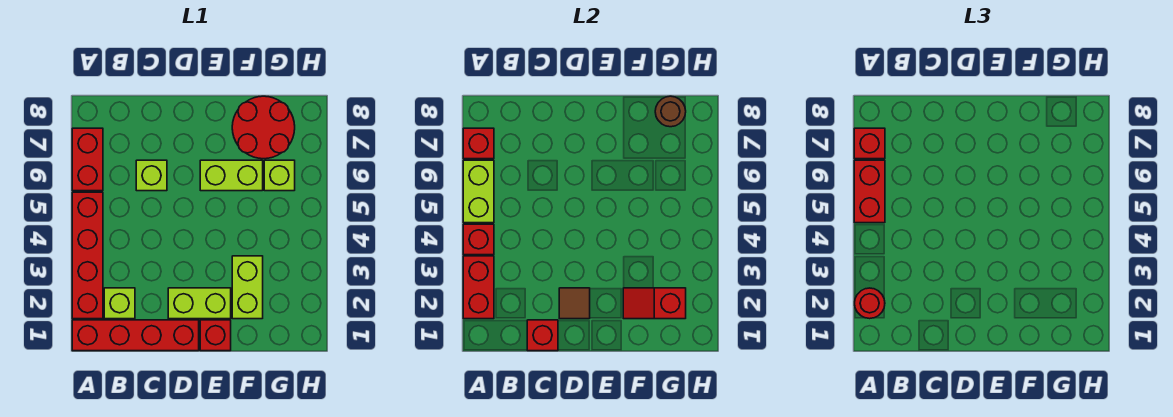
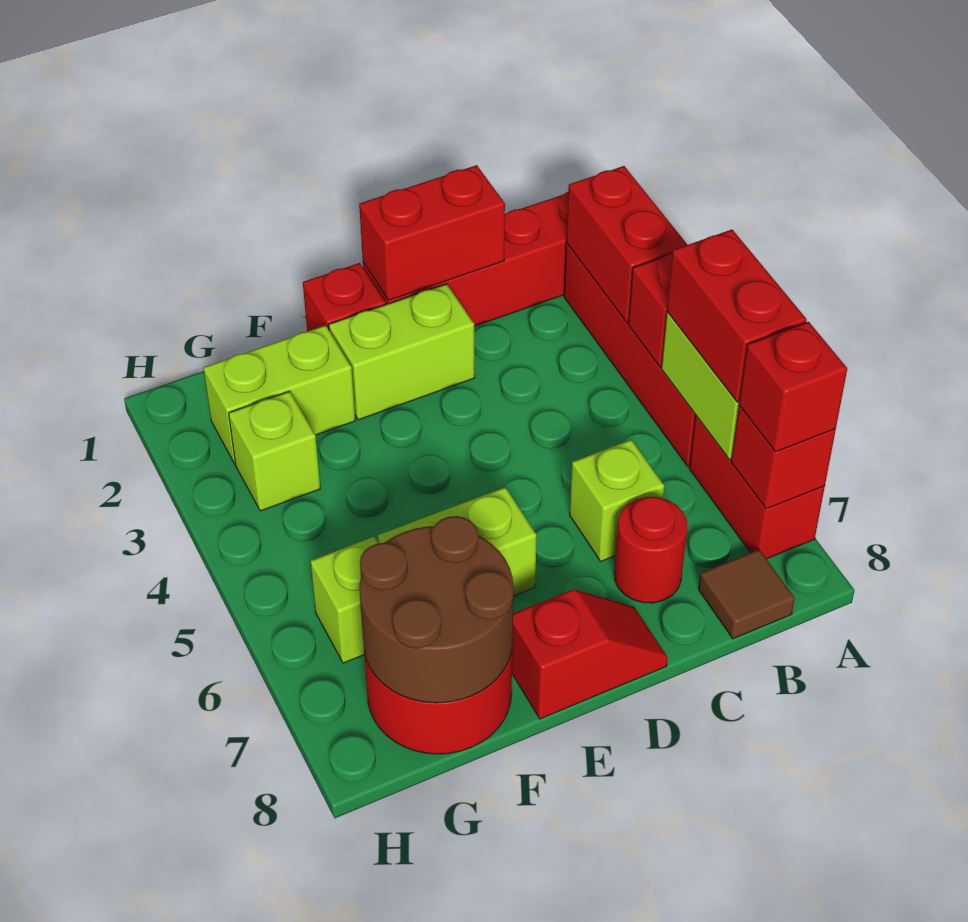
red 1x1 round brick [855,288,885,319] -> red 1x1 round brick moved to [614,497,687,603]
lime 1x1 brick [104,288,135,319] -> lime 1x1 brick moved to [229,391,320,511]
red 1x1 brick [527,320,558,351] -> red 1x2 brick [359,165,505,301]
brown 1x1 tile [559,288,590,319] -> brown 1x1 tile moved to [698,550,795,639]
lime 1x2 brick [232,256,263,319] -> lime 1x2 brick turned to [203,325,355,464]
red 1x2 slope [623,288,686,319] -> red 1x2 slope moved to [512,589,668,719]
brown 1x1 round brick [655,96,686,127] -> brown 2x2 round brick [360,516,513,703]

